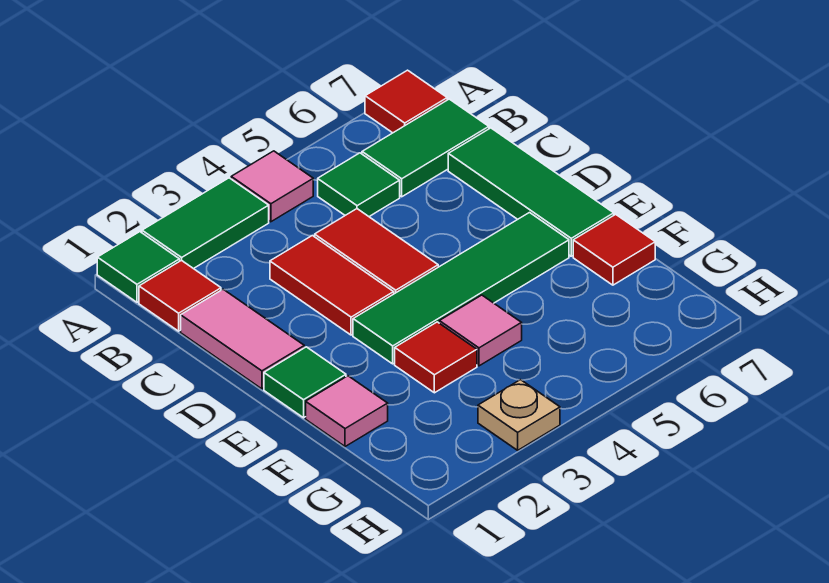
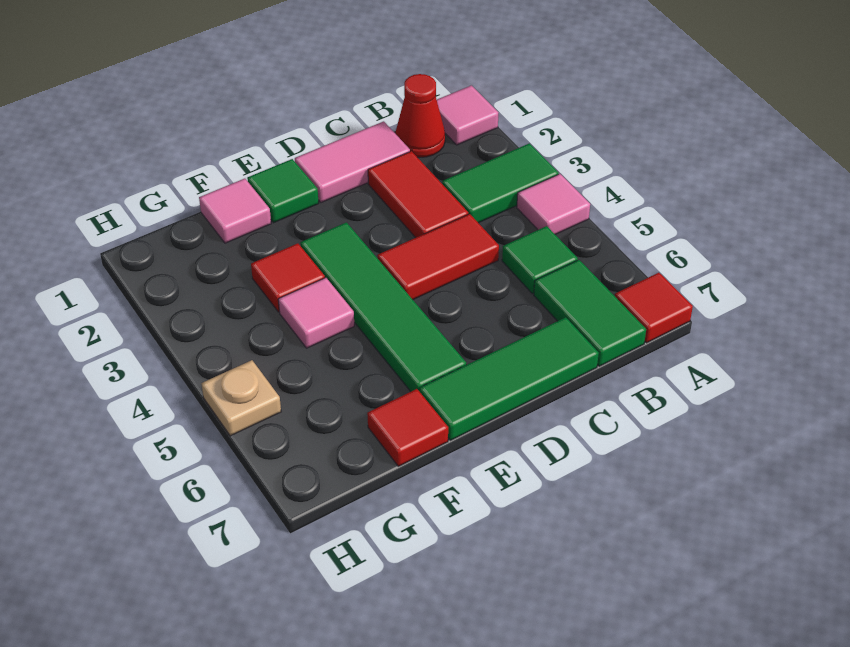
green 1x1 tile [97,232,180,302] -> pink 1x1 tile [437,85,498,145]
green 1x2 tile [142,178,269,269] -> green 1x2 tile turned to [442,143,559,223]
red 1x1 tile [139,260,221,331] -> red 1x1 cone [396,74,445,158]
red 1x2 tile [270,236,394,335] -> red 1x2 tile turned to [368,151,468,238]
tan 1x1 plate [478,380,560,450] -> tan 1x1 plate moved to [201,360,281,436]

